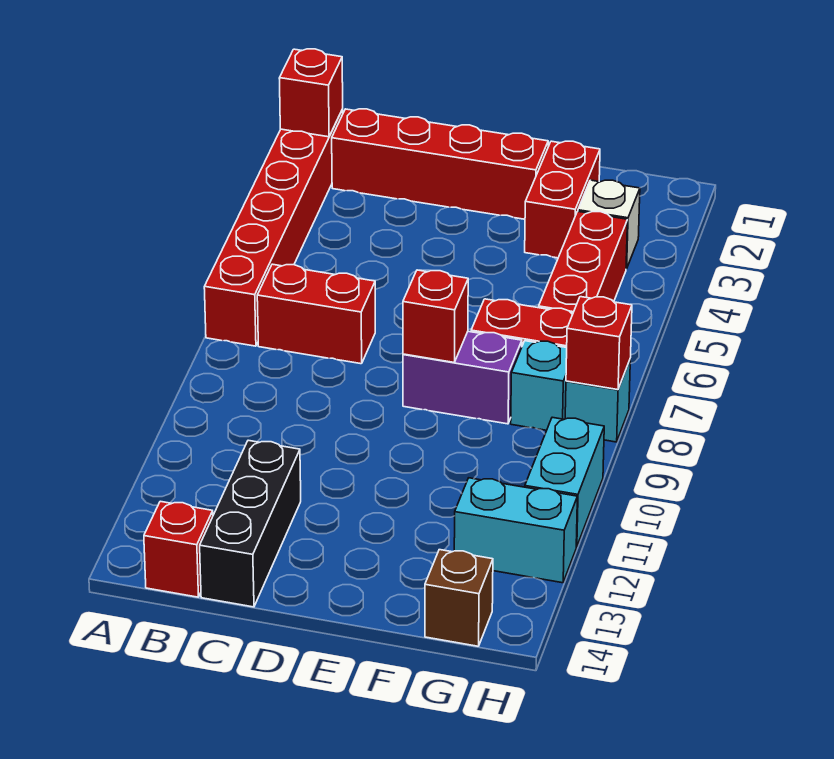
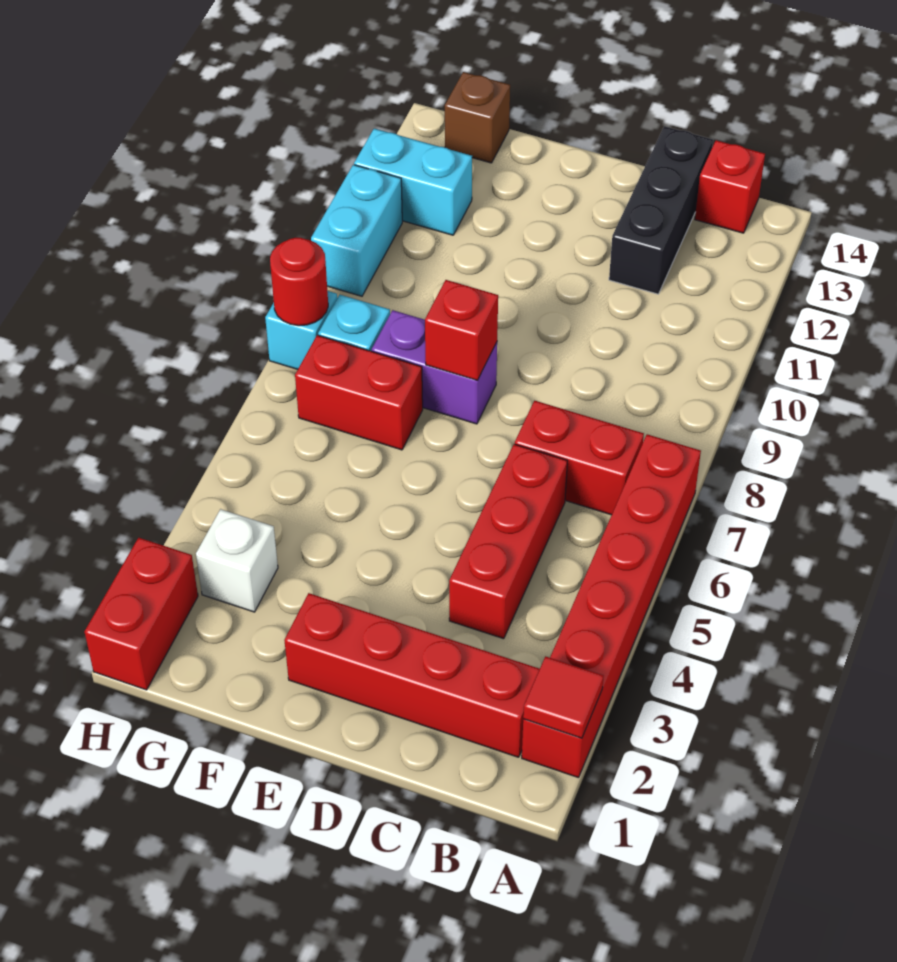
red 1x1 brick [279,49,343,137] -> red 1x1 tile [523,656,604,738]
red 1x2 brick [525,141,600,258] -> red 1x2 brick moved to [85,538,198,690]
red 1x3 brick [539,211,628,313] -> red 1x3 brick moved to [449,444,567,639]
red 1x1 brick [566,297,632,390] -> red 1x1 round brick [270,238,328,326]

